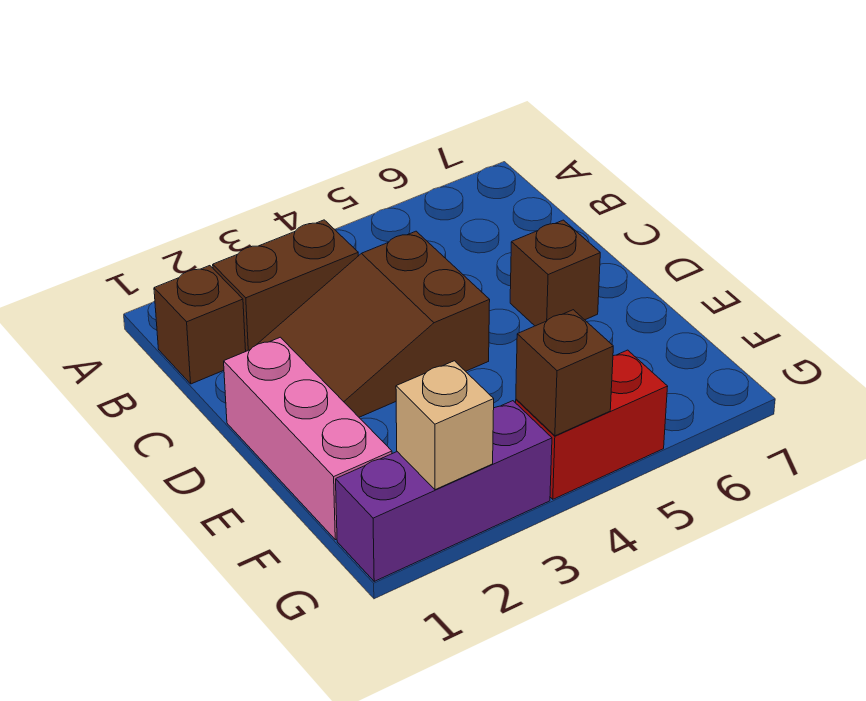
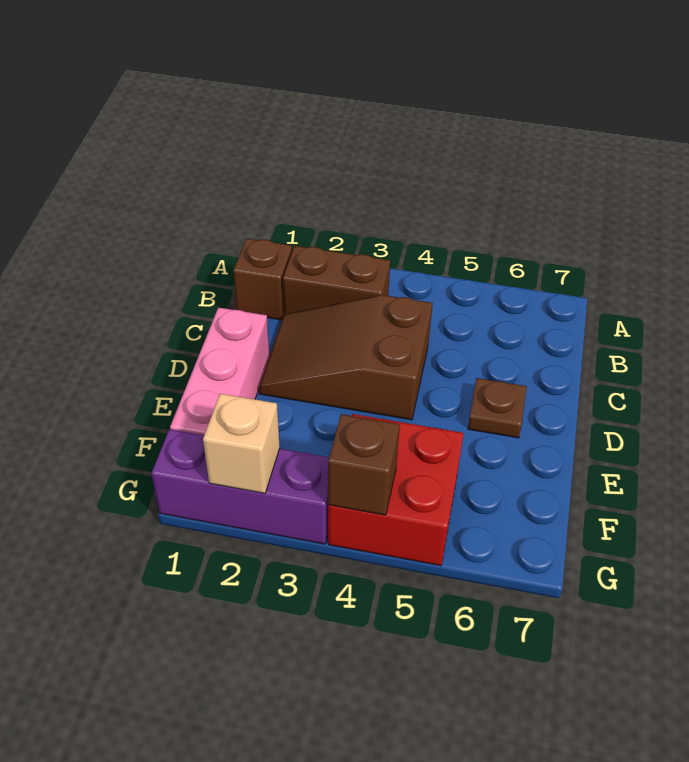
brown 1x1 brick [510,220,600,326] -> brown 1x1 plate [468,378,527,438]
red 1x2 brick [516,350,668,499] -> red 2x2 brick [328,414,464,566]

